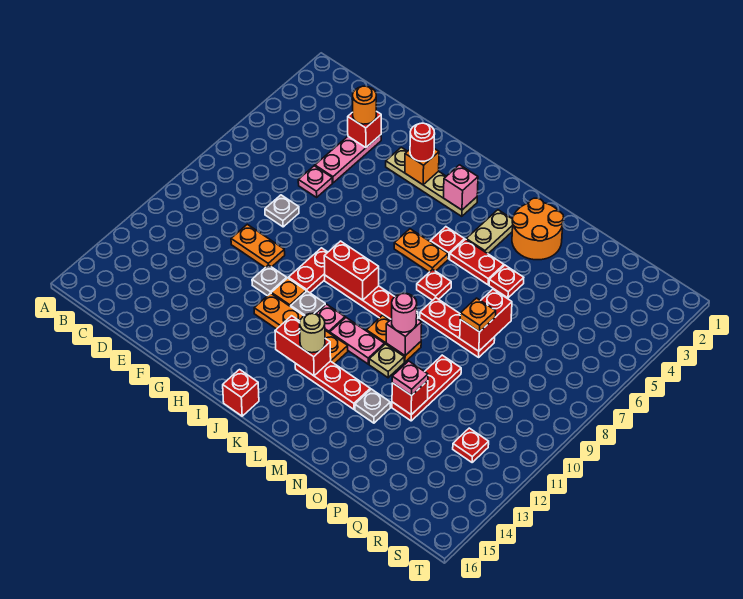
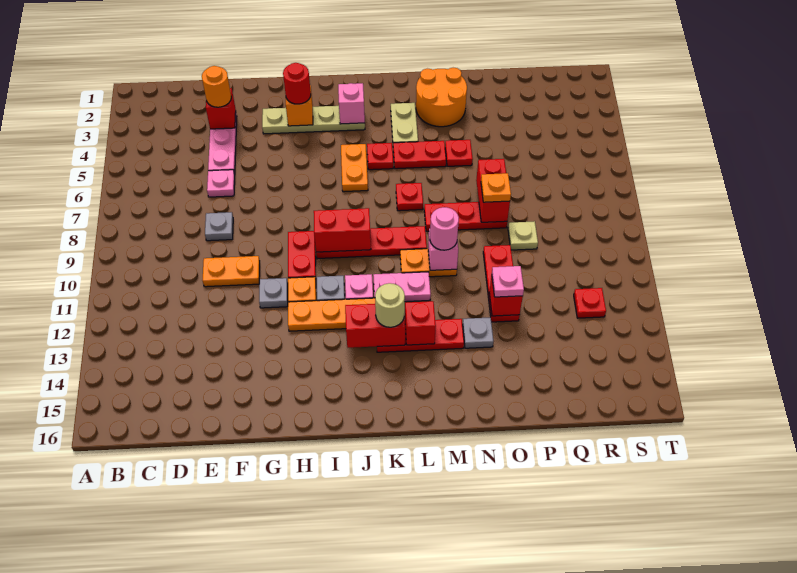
orange 1x2 plate [394,229,448,272] -> orange 1x2 plate turned to [341,144,368,192]
red 1x1 brick [223,370,259,416] -> red 1x1 brick moved to [405,301,436,345]
tan 1x1 plate [369,344,404,378] -> tan 1x1 plate moved to [508,221,538,250]

